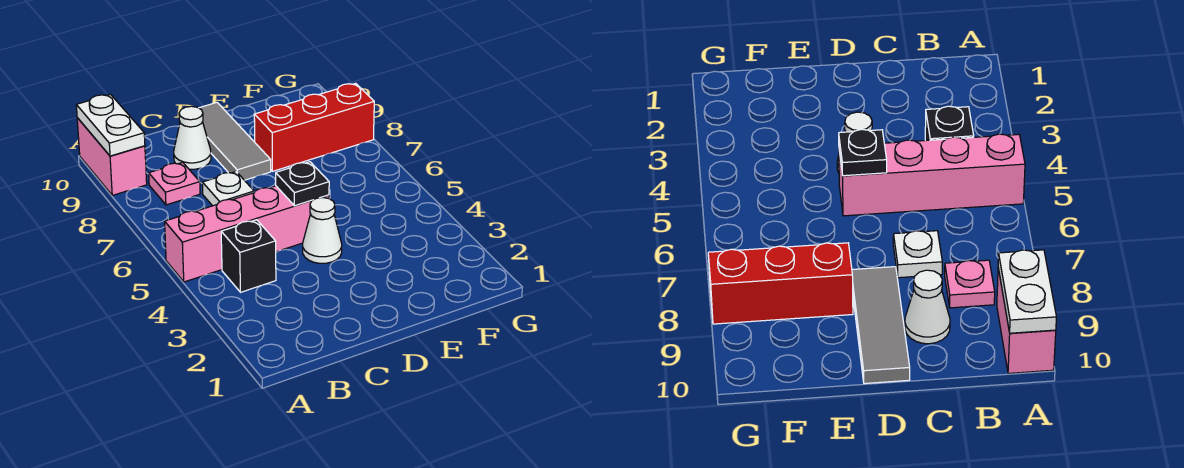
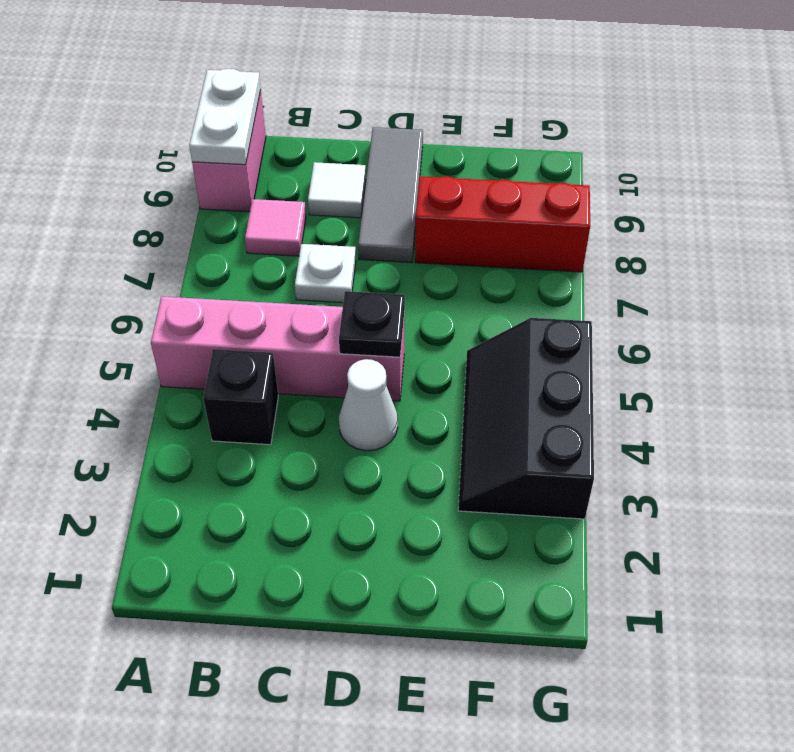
pink 1x1 plate [149,162,200,205] -> pink 1x1 tile [245,199,306,256]
white 1x1 cone [174,106,211,169] -> white 1x1 tile [308,162,366,218]
none -> black 2x3 slope [458,318,594,519]

